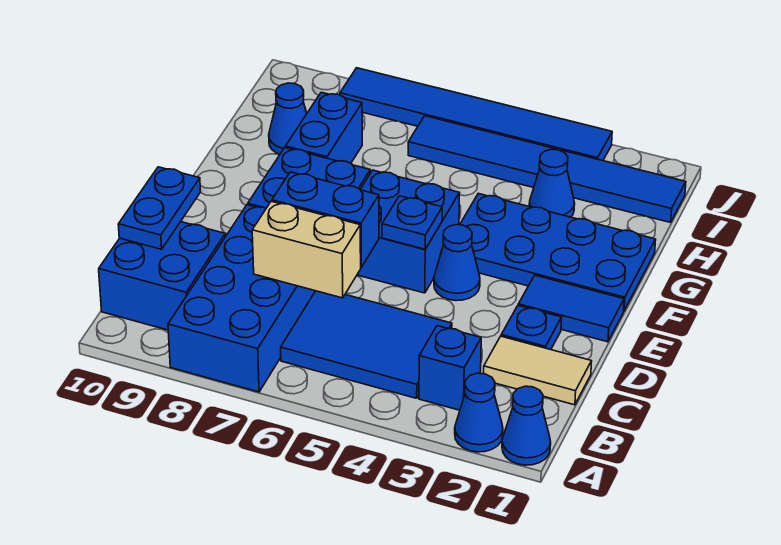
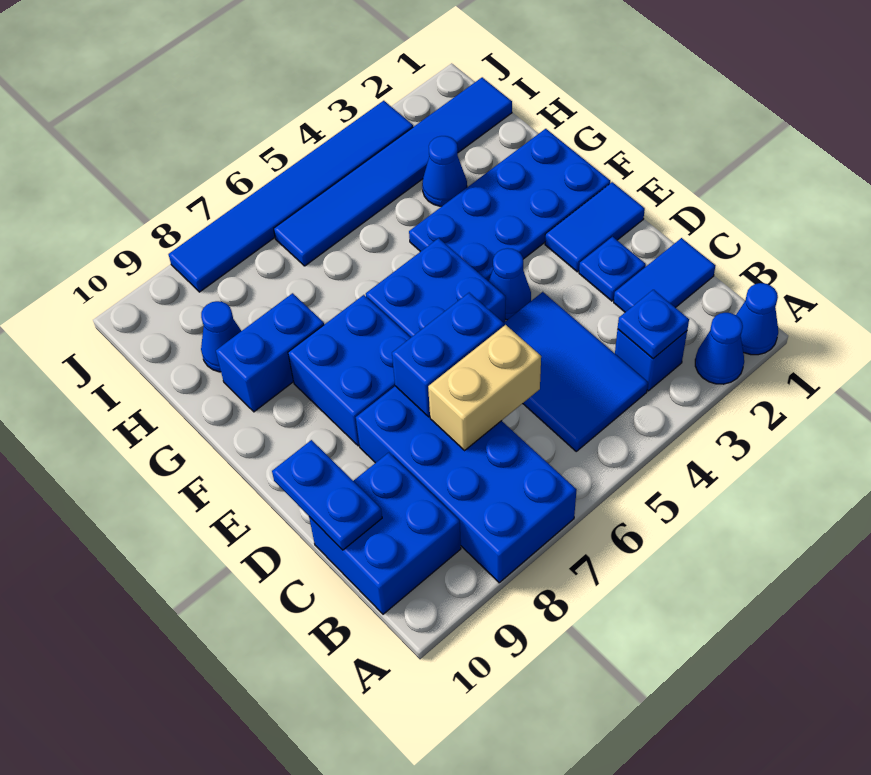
blue 2x3 tile [281,291,452,398] -> blue 2x3 tile turned to [504,292,648,451]
tan 1x2 tile [484,336,592,405] -> blue 1x2 tile [614,238,715,312]
blue 1x1 plate [382,196,442,249] -> blue 1x1 plate moved to [618,290,689,359]
blue 1x2 brick [285,92,362,163] -> blue 1x2 brick turned to [216,293,324,412]

